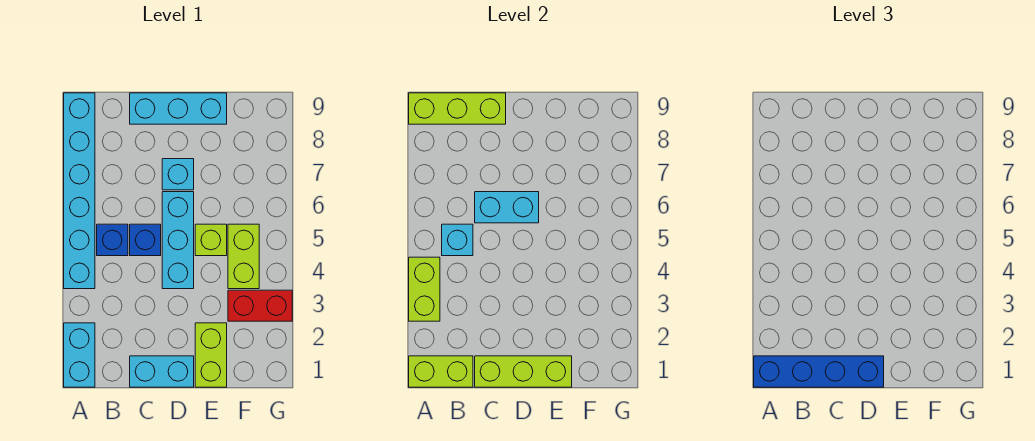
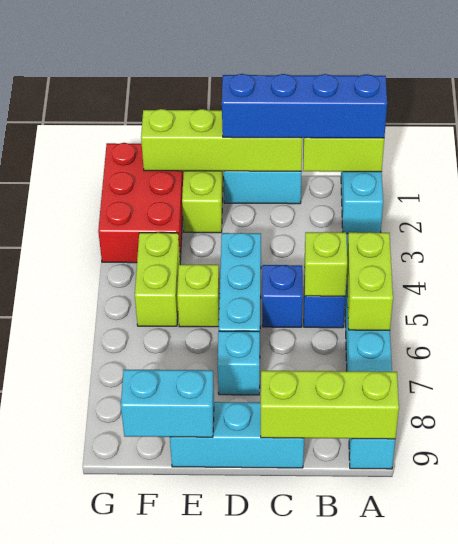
lime 1x2 brick [409,257,440,321] -> lime 1x2 brick moved to [347,232,393,330]
cyan 1x1 brick [442,224,473,256] -> lime 1x1 brick [304,232,347,296]
lime 1x3 brick [475,356,572,387] -> lime 1x4 brick [141,109,302,171]
cyan 1x2 brick [475,192,539,223] -> cyan 1x2 brick moved to [121,370,214,437]
red 1x2 brick [228,290,292,321] -> red 2x3 brick [98,143,184,263]

